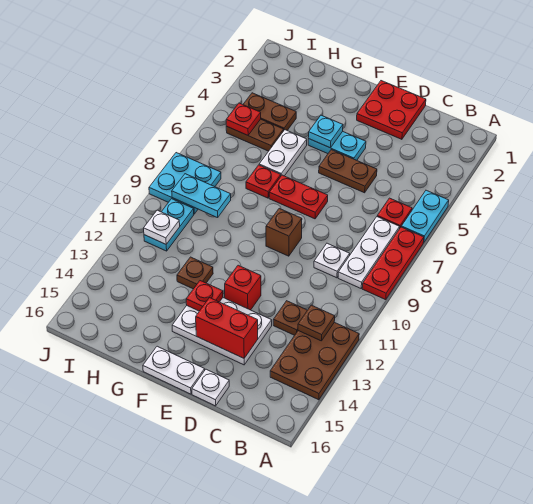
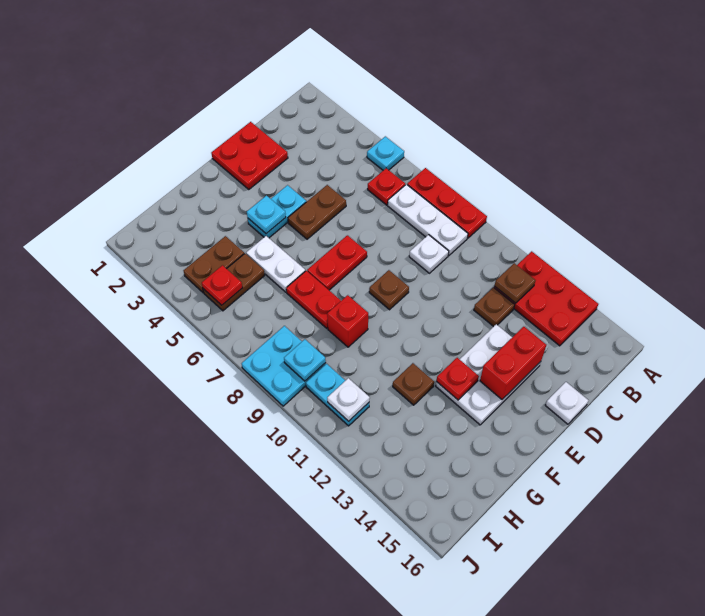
cyan 1x2 plate [401,190,449,242] -> cyan 1x1 plate [367,136,404,170]
brown 2x3 plate [270,322,359,400] -> red 2x3 plate [494,251,598,346]
brown 1x1 brick [266,208,302,256] -> brown 1x1 plate [369,270,409,310]
red 1x1 brick [225,265,261,310] -> red 1x1 brick moved to [327,295,368,347]
white 1x2 plate [143,346,205,394] -> none
red 1x1 plate [246,165,281,198] -> red 1x2 plate [286,271,341,328]
cyan 1x2 plate [172,174,231,218] -> cyan 1x1 plate [284,339,326,381]

